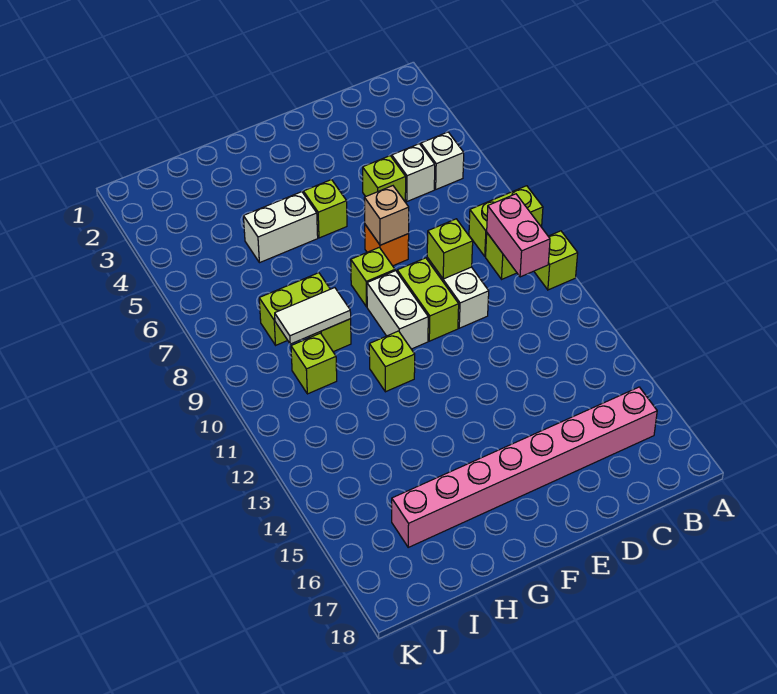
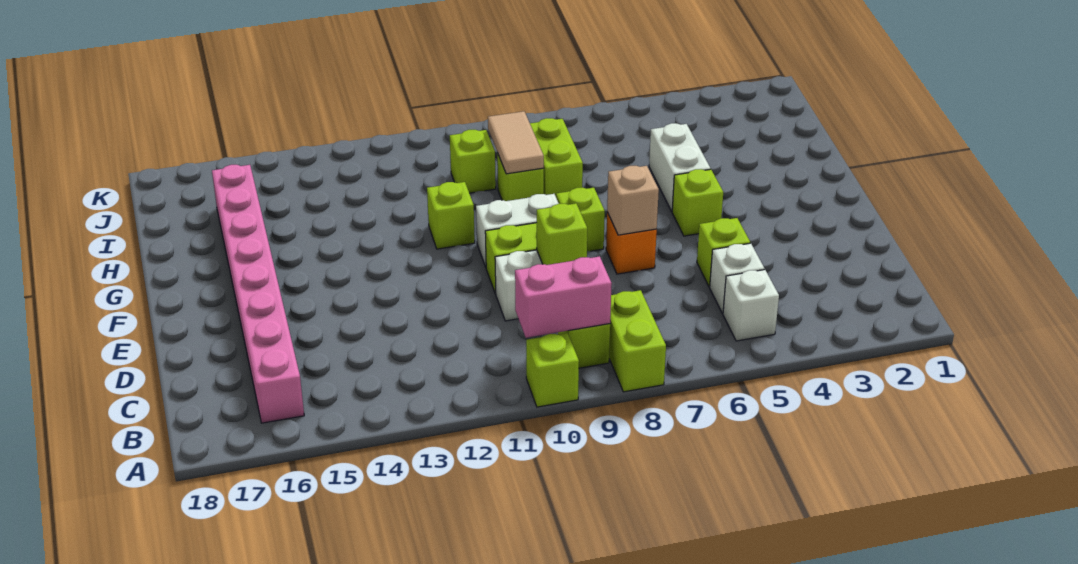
white 1x2 tile [275,288,351,344] -> tan 1x2 tile [488,111,544,174]

